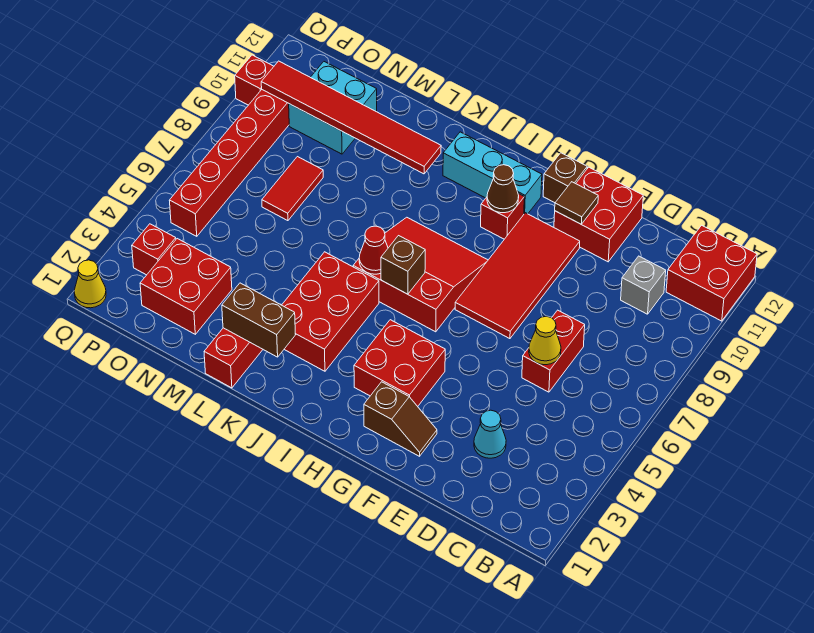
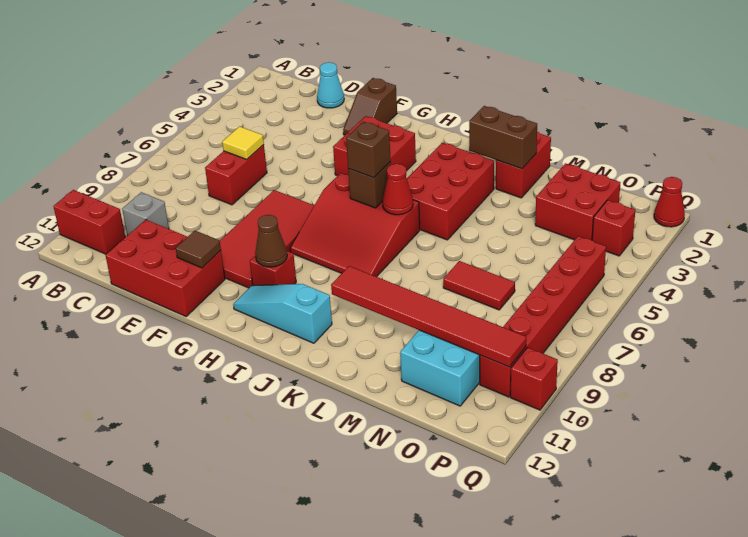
red 2x2 brick [666,225,757,321] -> red 1x2 brick [53,190,125,254]
cyan 1x1 cone [474,410,506,458] -> cyan 1x1 cone moved to [317,62,344,108]
yellow 1x1 cone [529,316,561,365] -> yellow 1x1 tile [222,126,264,159]
red 2x2 brick [554,167,643,262] -> red 2x3 brick [105,220,225,316]
brown 1x2 slope [364,382,437,456] -> brown 1x2 slope turned to [343,78,397,135]
brown 1x1 brick [543,153,587,203] -> brown 1x1 brick moved to [346,122,391,178]
cyan 1x3 brick [443,132,542,214] -> cyan 1x3 slope [233,284,332,343]
red 1x2 tile [262,157,323,221] -> red 1x2 tile turned to [443,261,515,310]
yellow 1x1 cone [74,260,106,308] -> red 1x1 cone [654,177,685,227]

